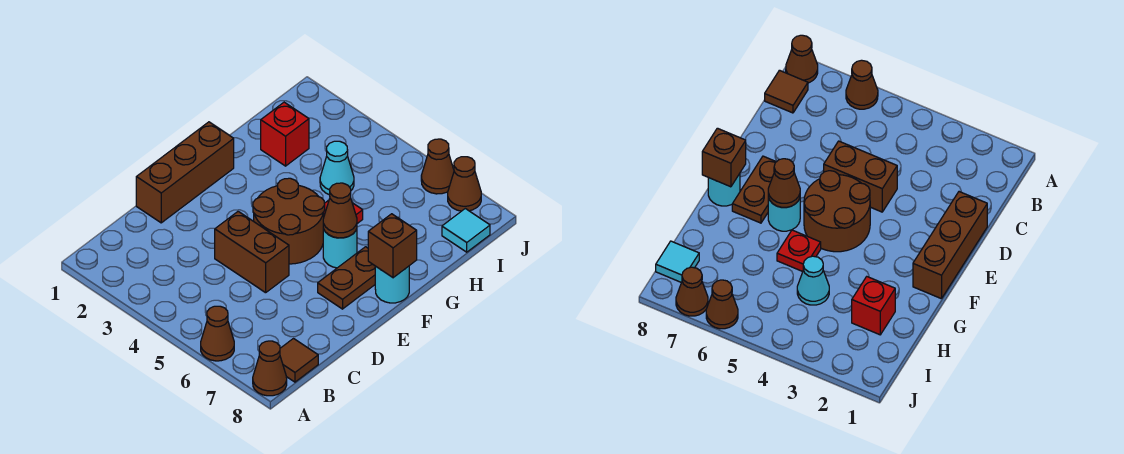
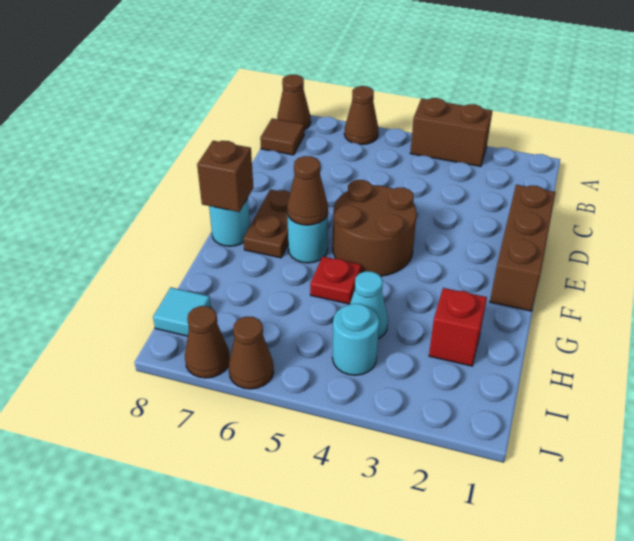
brown 1x2 brick [215,211,289,293] -> brown 1x2 brick moved to [410,98,492,166]
none -> cyan 1x1 round brick [332,304,379,375]

